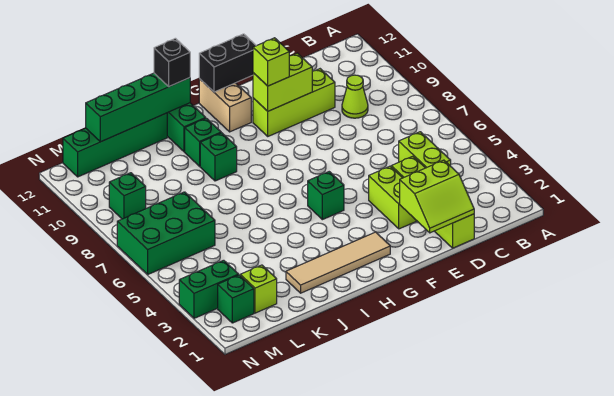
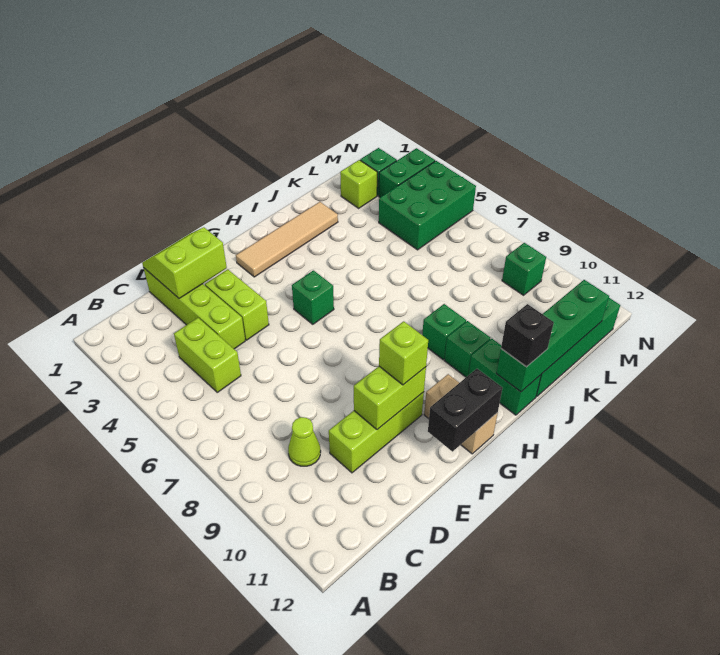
green 2x3 brick [117,192,215,274] -> green 2x3 brick moved to [379,161,476,250]

